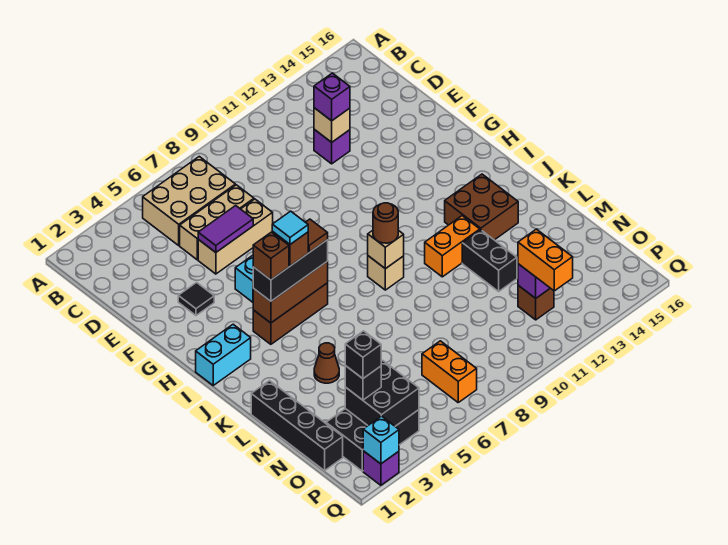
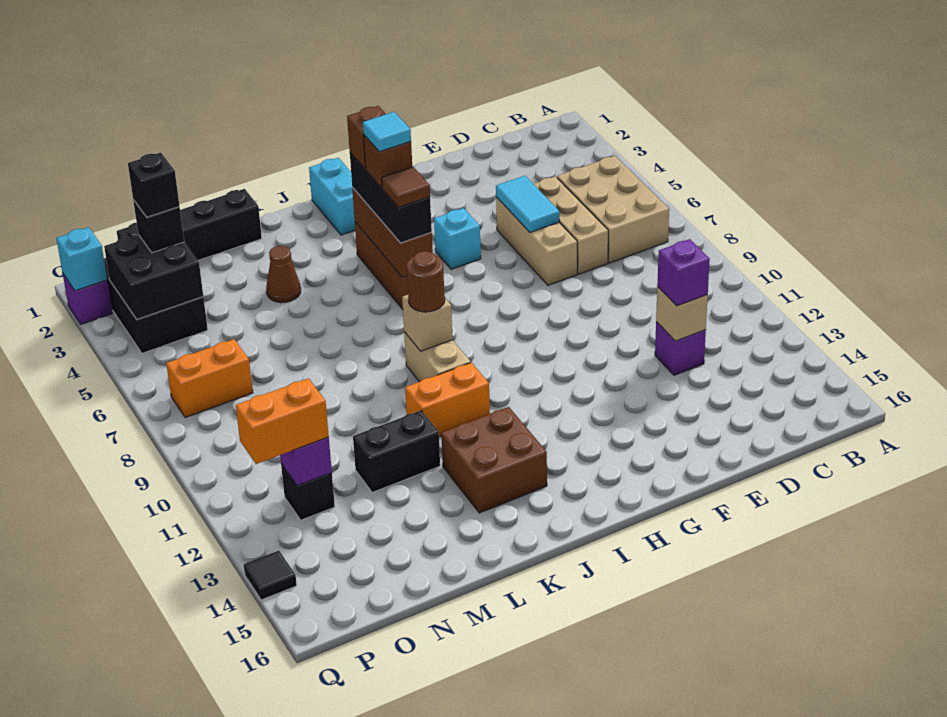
purple 1x2 tile [198,206,253,252] -> cyan 1x2 tile [496,176,559,232]
black 1x1 tile [178,282,214,315] -> black 1x1 tile moved to [244,551,297,600]
tan 1x1 brick [368,256,404,290] -> tan 1x2 brick [404,332,471,382]
orange 1x2 brick [425,216,480,277] -> orange 1x2 brick turned to [405,363,490,437]
brown 1x1 brick [518,286,554,320] -> black 1x1 brick [281,464,335,520]

